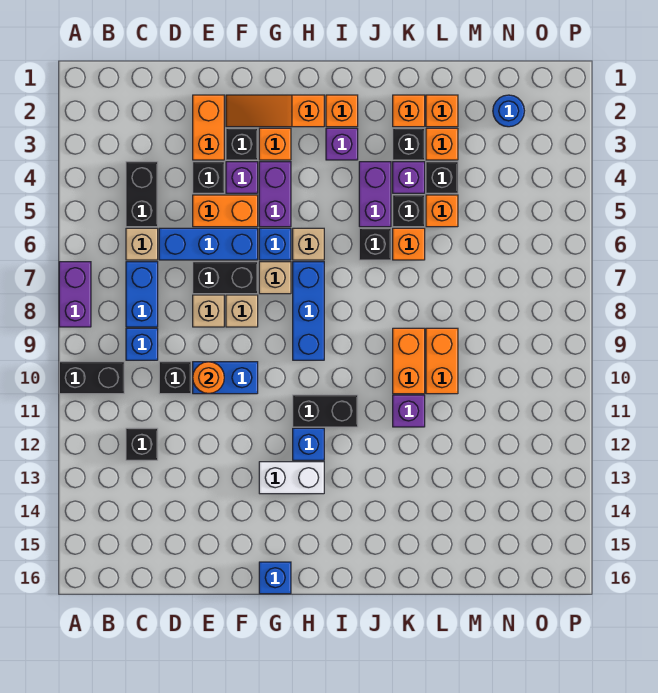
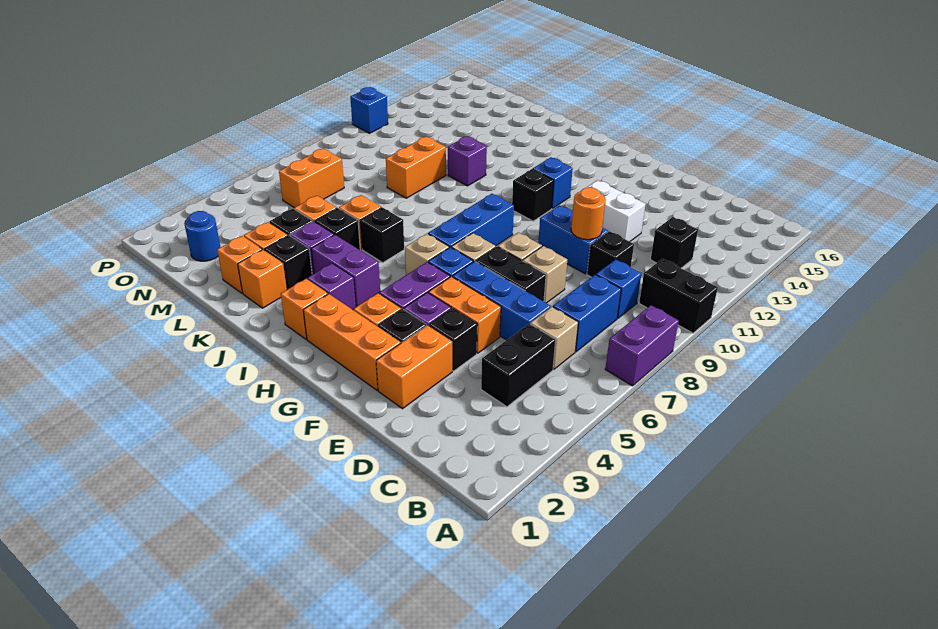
orange 1x3 slope [226,95,324,127] -> orange 1x3 brick [303,294,401,390]
white 1x2 brick [259,462,324,494] -> white 1x2 brick moved to [586,180,646,242]
blue 1x1 brick [259,562,291,594] -> blue 1x1 brick moved to [350,87,388,133]
black 1x2 brick [293,395,358,427] -> black 1x1 brick [512,169,554,221]
purple 1x2 brick [359,162,391,227] -> purple 1x2 brick turned to [311,235,380,307]
orange 1x2 brick [393,328,425,394] -> orange 1x2 brick moved to [279,148,344,208]

